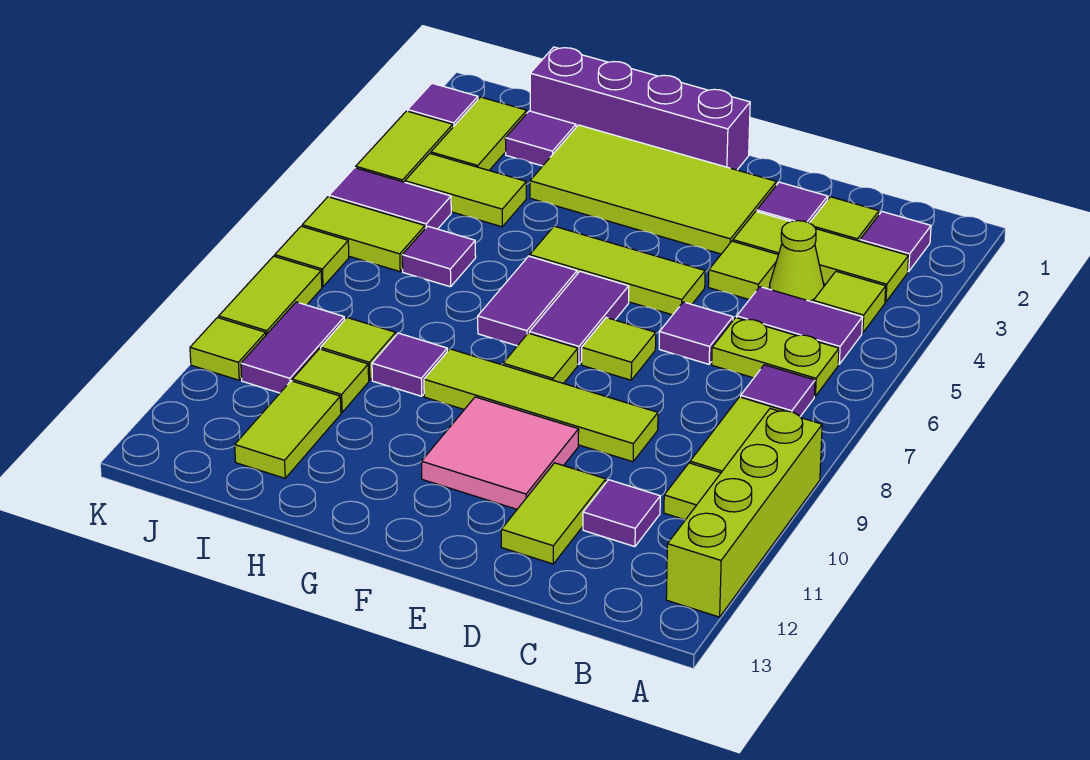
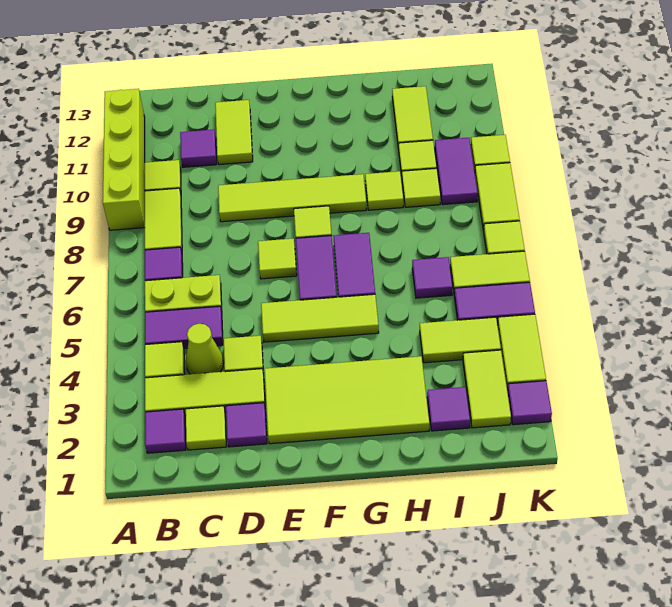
purple 1x1 tile [659,302,733,364] -> none
pink 2x2 tile [421,397,579,509] -> none
purple 1x4 brick [530,47,750,170] -> none
purple 1x1 tile [372,333,447,396] -> lime 1x1 tile [365,171,403,210]

